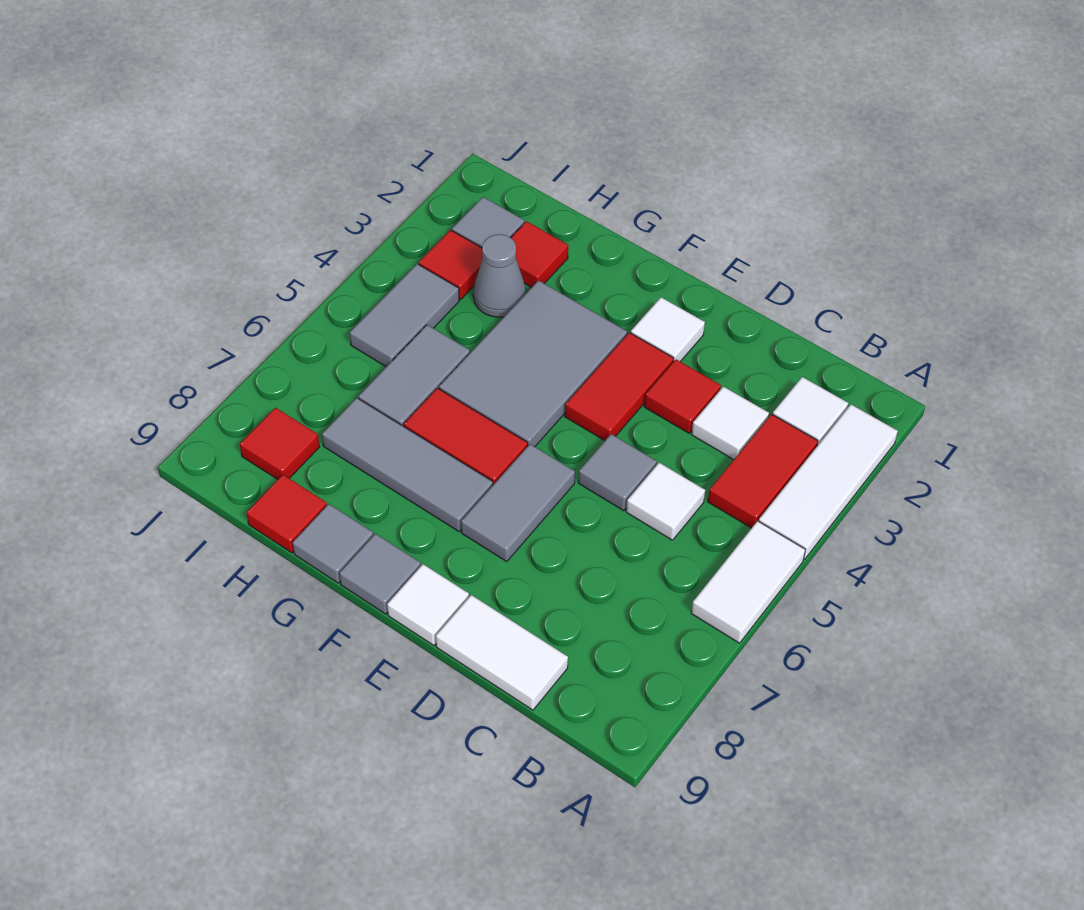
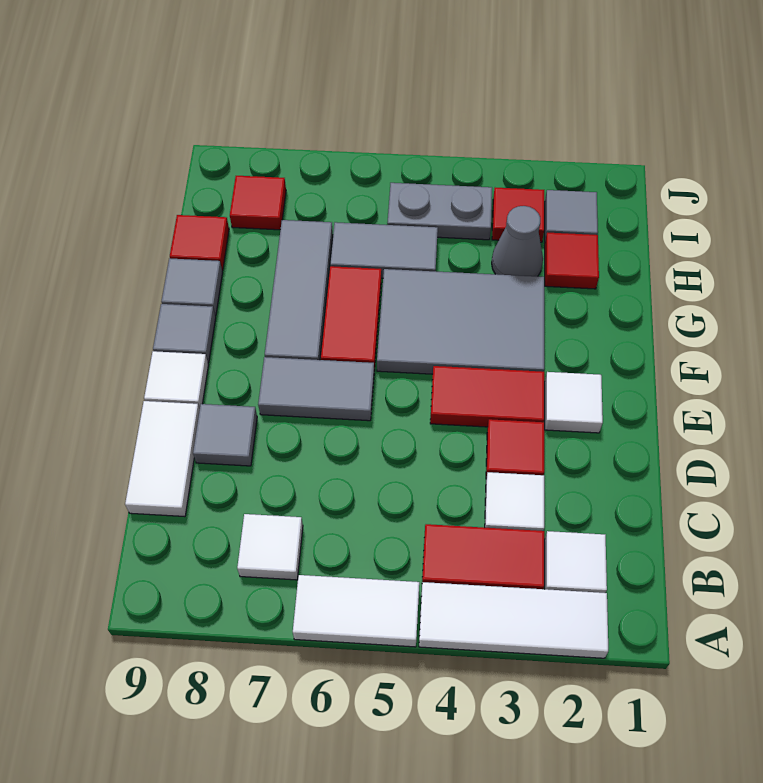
white 1x1 tile [626,463,705,540] -> white 1x1 tile moved to [237,514,303,580]
grey 1x1 tile [578,434,657,511] -> grey 1x1 tile moved to [193,404,257,466]
grey 1x2 tile [350,264,459,367] -> grey 1x2 plate [387,183,492,240]

